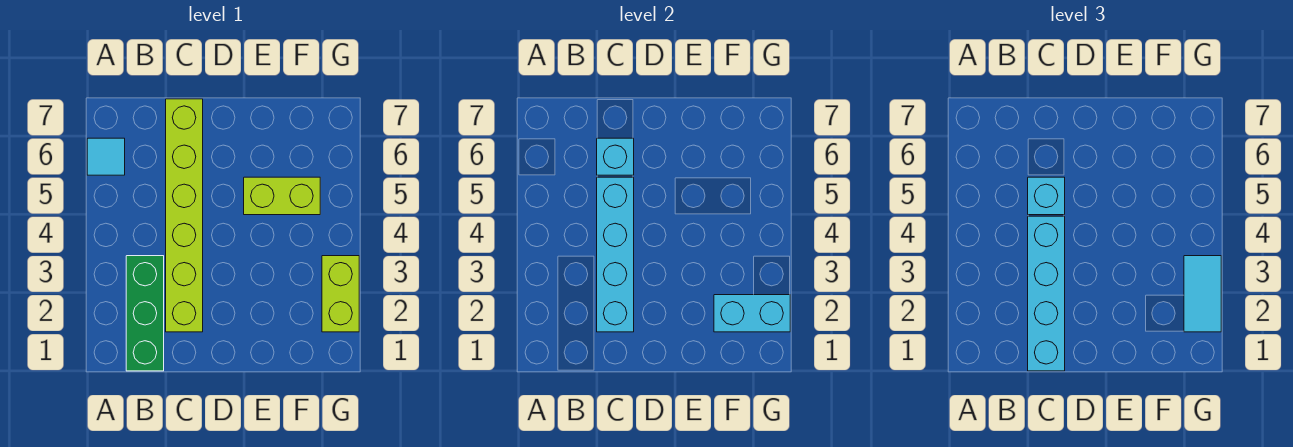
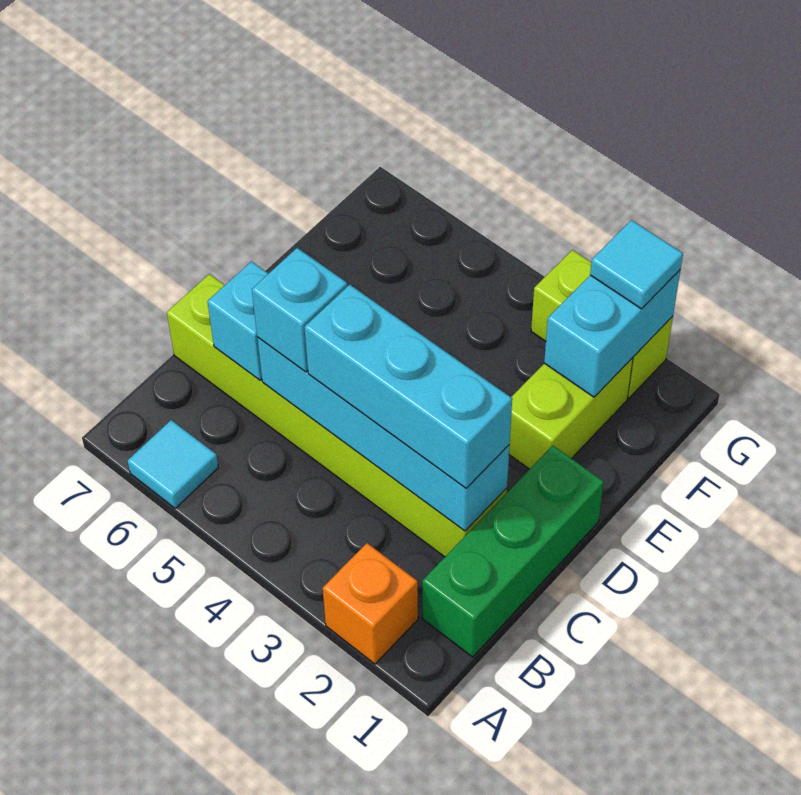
none -> orange 1x1 brick [323,543,418,664]
green 1x3 brick [126,256,164,371] -> green 1x3 brick turned to [422,446,604,657]
cyan 1x4 brick [1028,216,1065,371] -> cyan 1x3 brick [305,285,512,488]
lime 1x2 brick [244,177,320,215] -> lime 1x2 brick moved to [509,358,633,469]
cyan 1x2 tile [1184,256,1221,332] -> cyan 1x1 tile [590,220,683,309]

